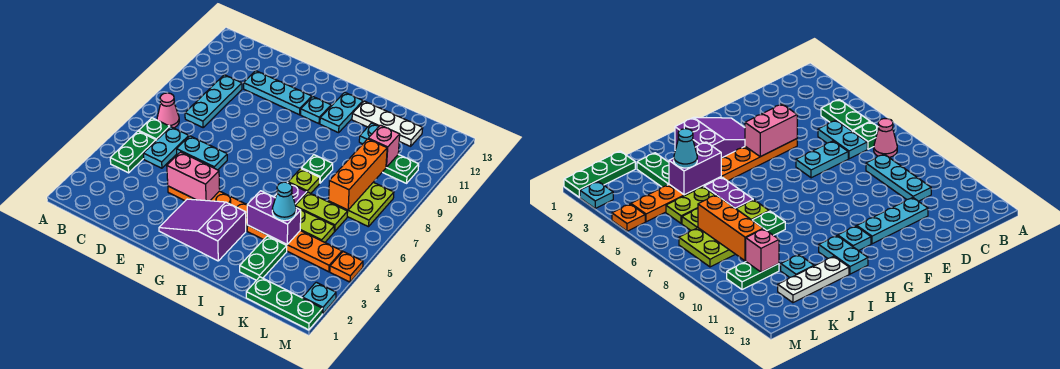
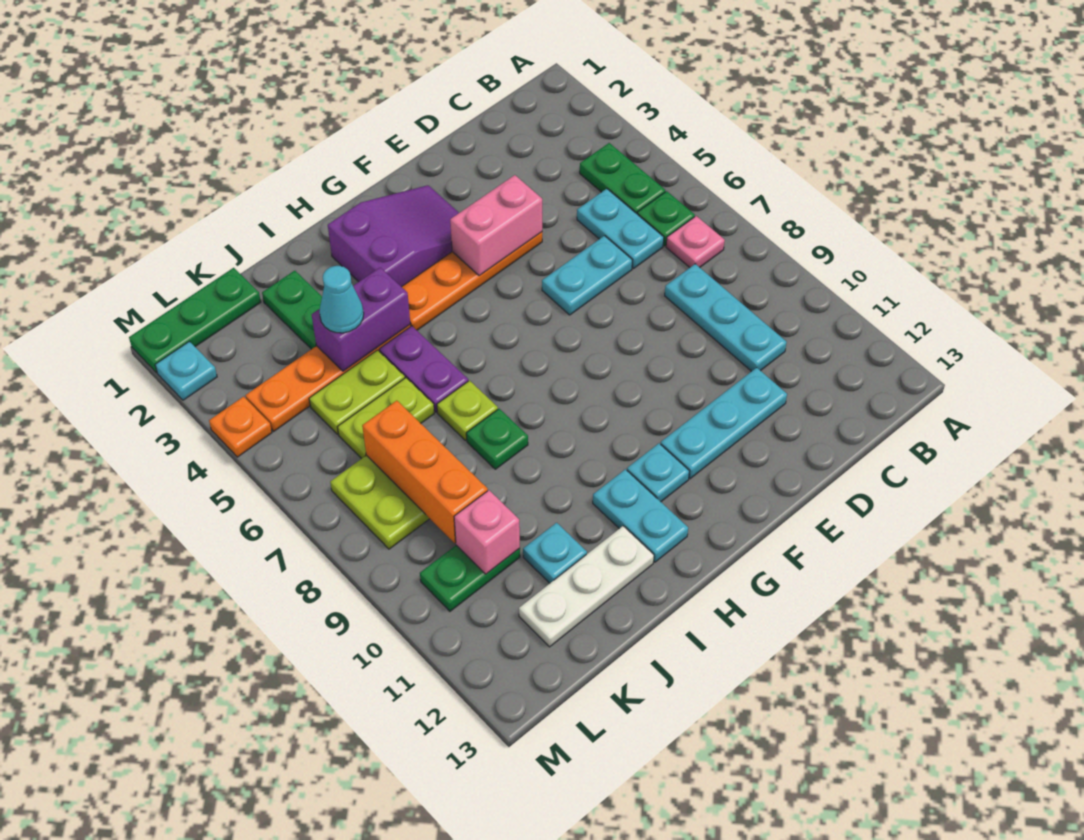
pink 1x1 cone [157,93,179,128] -> pink 1x1 plate [666,216,725,268]

